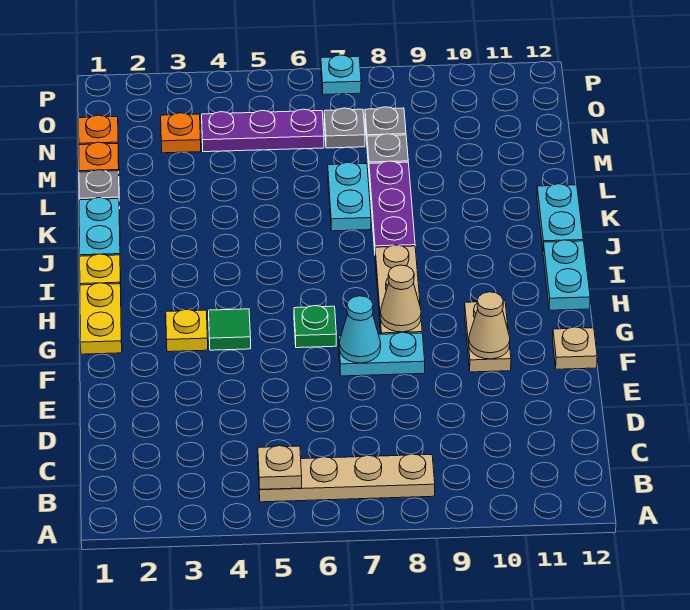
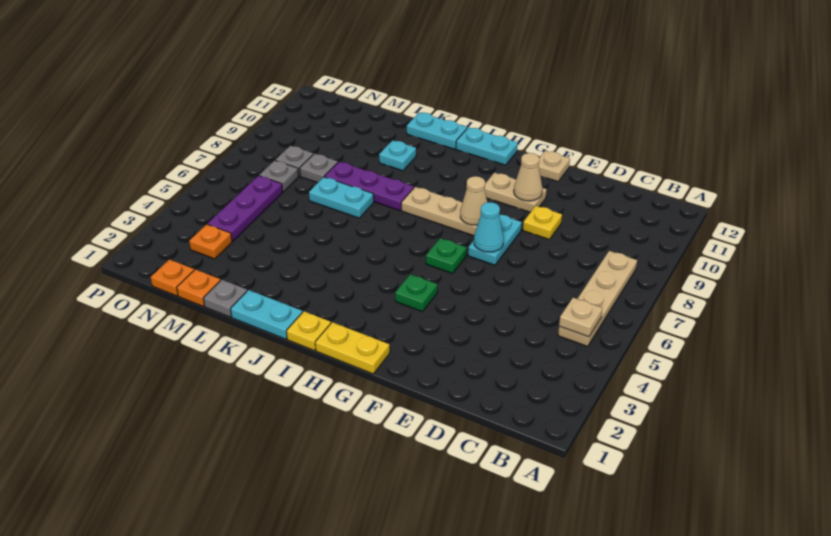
yellow 1x1 plate [166,309,208,352] -> yellow 1x1 plate moved to [523,206,562,239]
green 1x1 tile [209,309,251,350] -> green 1x1 plate [395,274,437,312]
cyan 1x1 plate [321,55,361,95] -> cyan 1x1 plate moved to [379,140,416,171]

